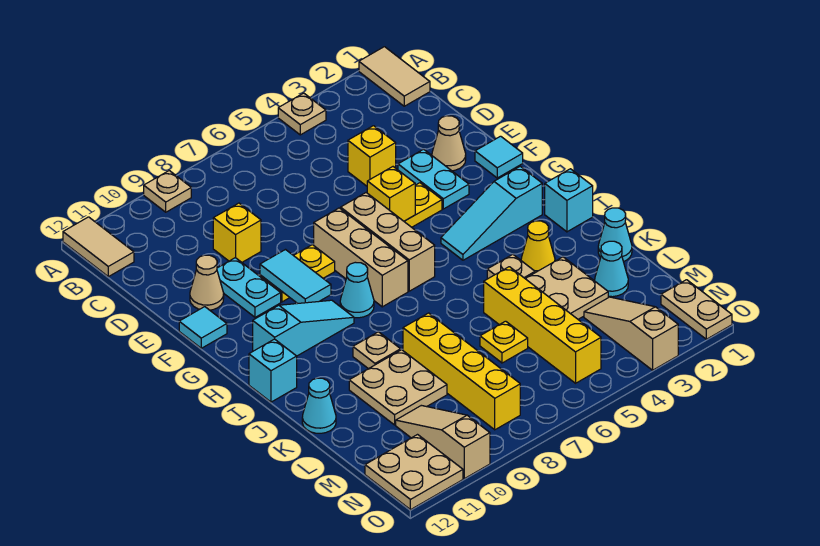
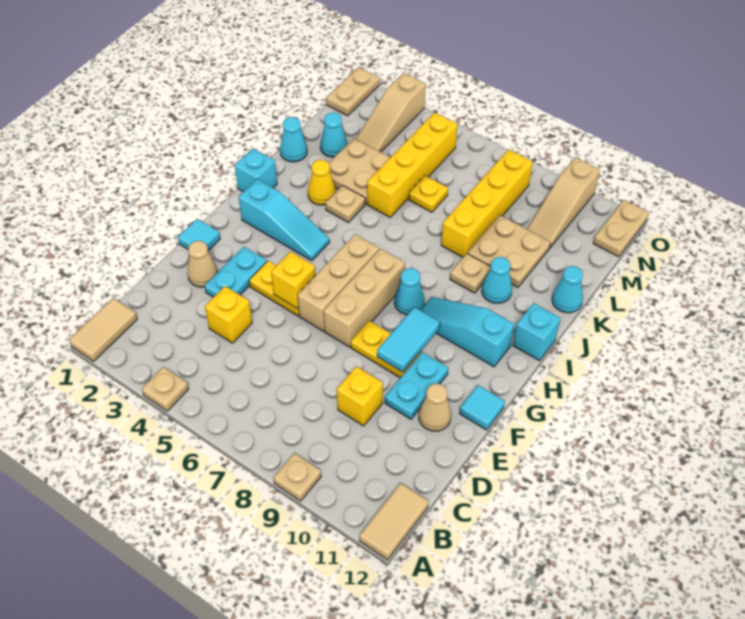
none -> cyan 1x1 cone [482,257,512,303]
tan 2x2 plate [365,435,463,510] -> tan 1x2 plate [593,200,649,257]

